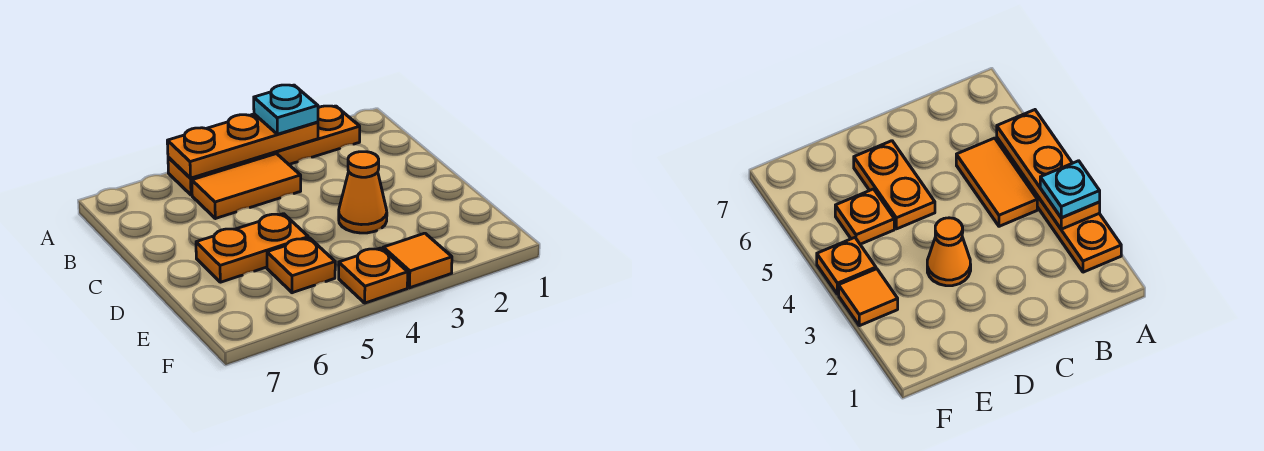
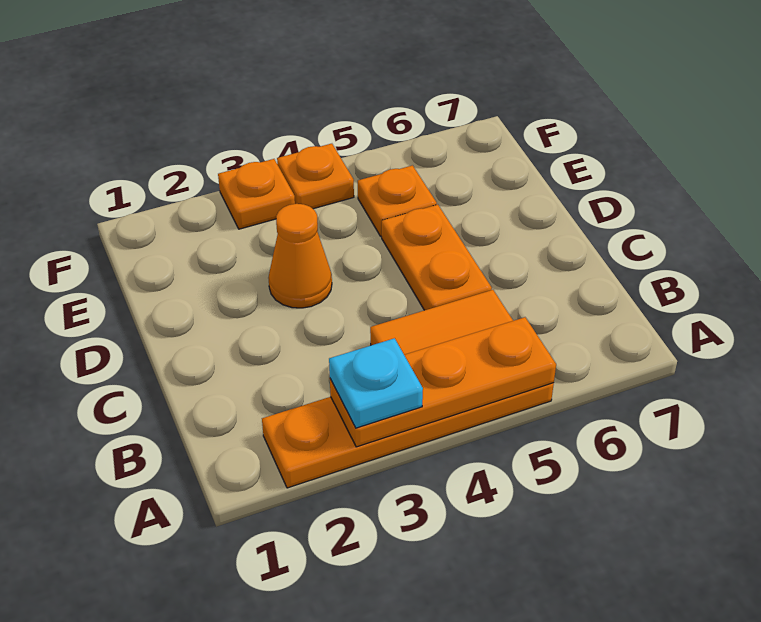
orange 1x2 plate [196,214,308,282] -> orange 1x2 plate turned to [382,205,492,310]
orange 1x1 tile [383,233,452,288] -> orange 1x1 plate [218,159,295,229]

